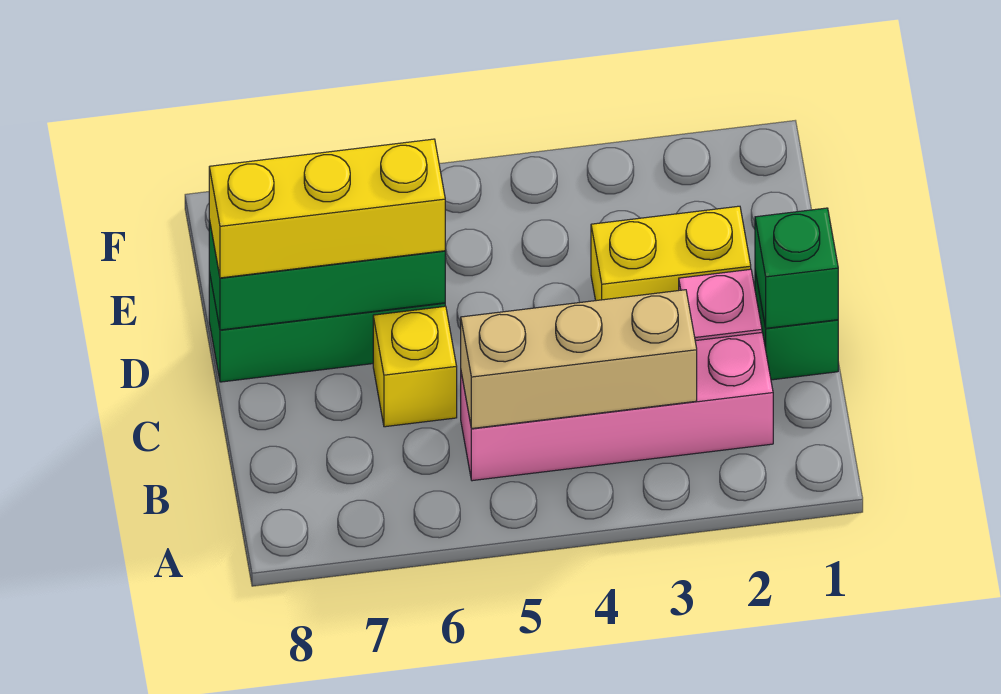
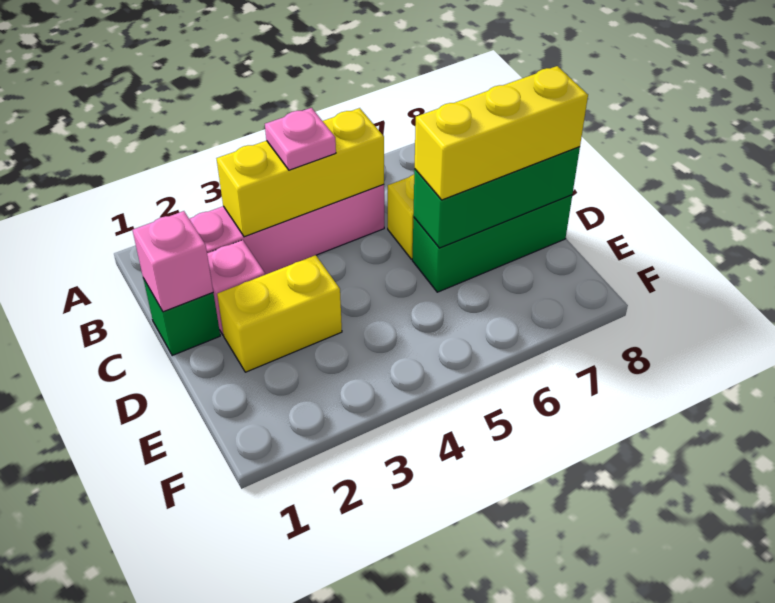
tan 1x3 brick [461,290,697,429] -> yellow 1x3 brick [217,108,384,237]
none -> pink 1x1 plate [265,108,336,170]
green 1x1 brick [755,208,838,328] -> pink 1x1 brick [133,211,213,312]

